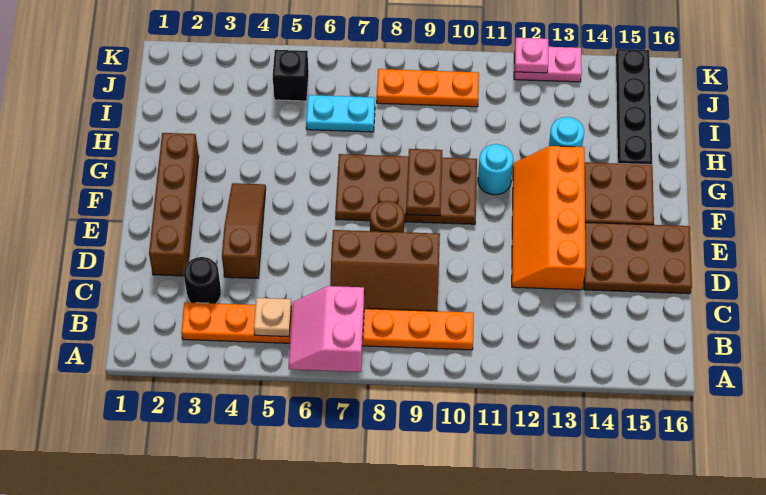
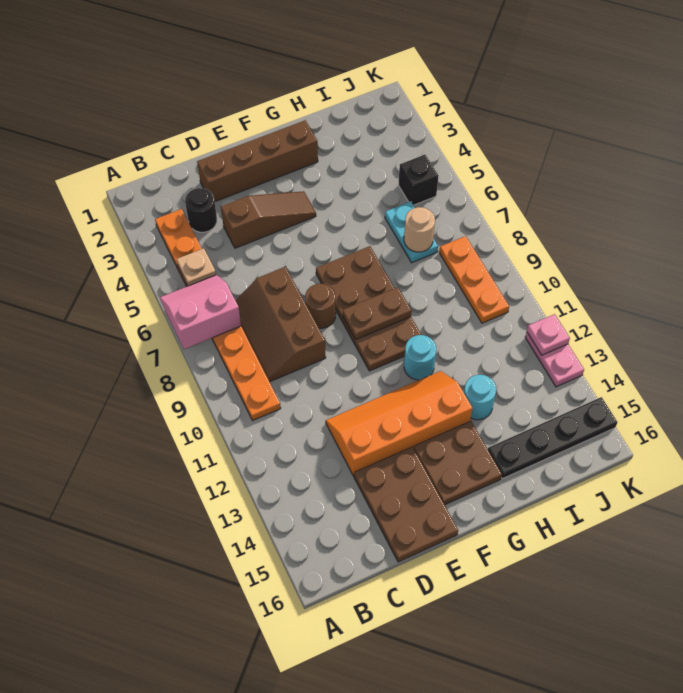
none -> tan 1x1 round brick [404,207,435,252]

